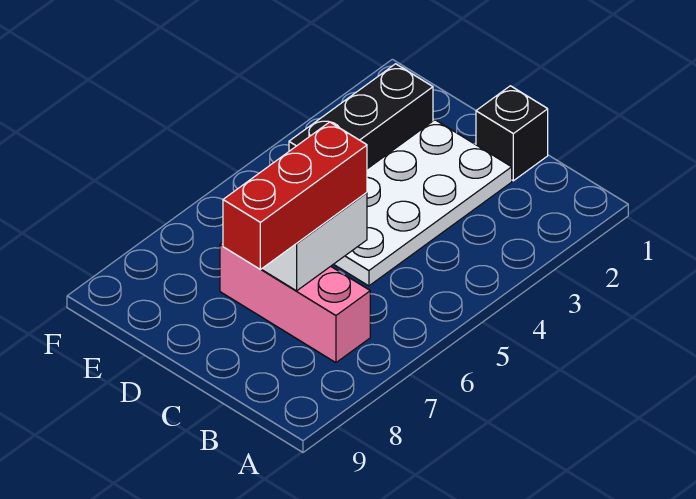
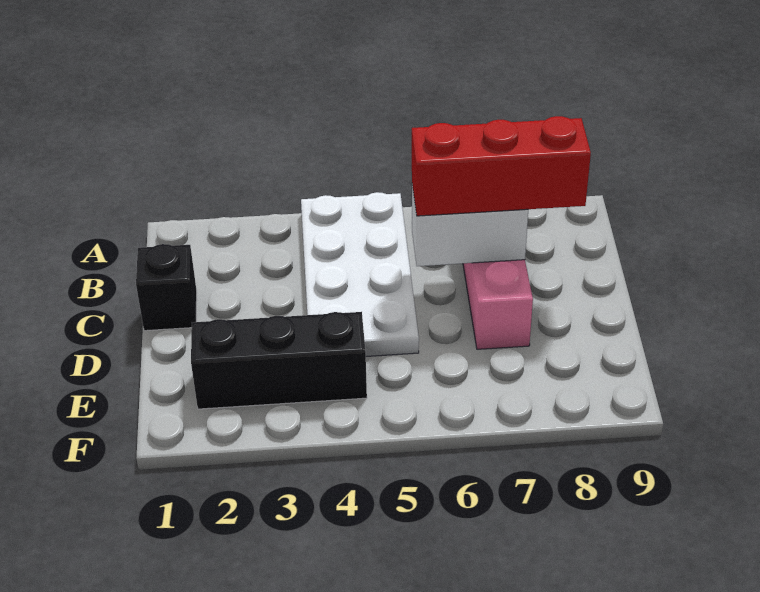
white 2x4 plate [334,120,512,286] -> white 2x4 plate turned to [301,192,419,356]

